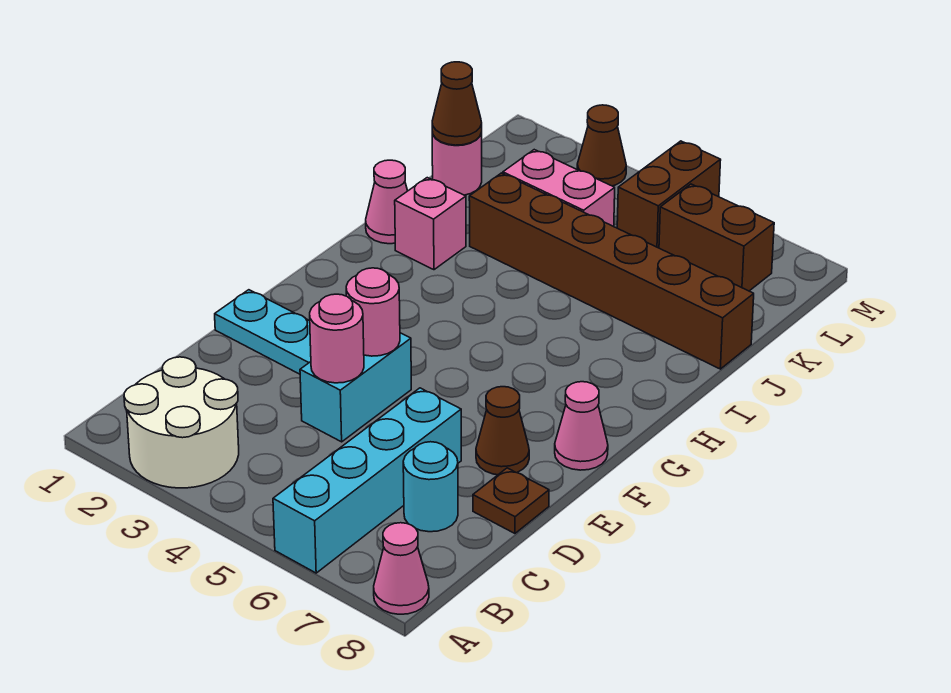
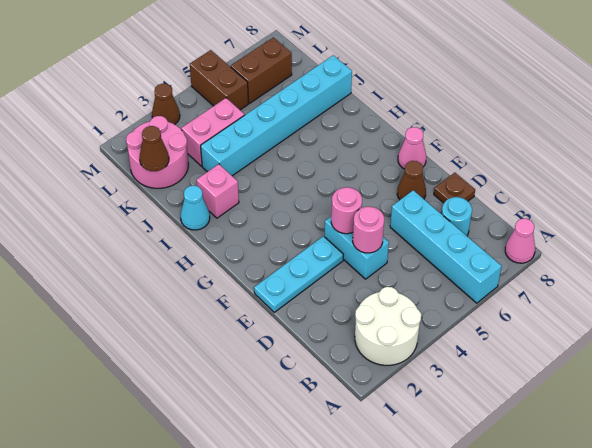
pink 1x1 cone [366,160,407,244] -> cyan 1x1 cone [181,186,210,230]
brown 1x6 brick [469,173,754,369] -> cyan 1x6 brick [201,55,352,176]
pink 1x1 round brick [432,133,482,195] -> pink 2x2 round brick [126,116,188,188]

